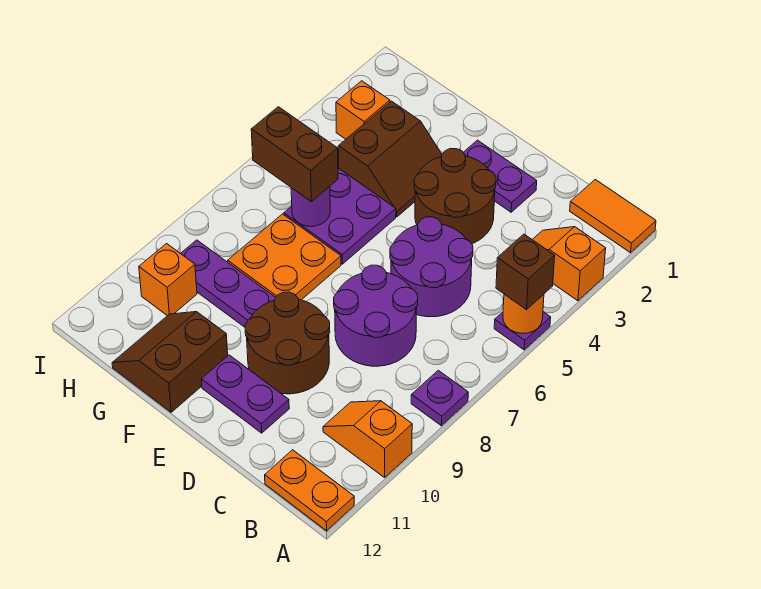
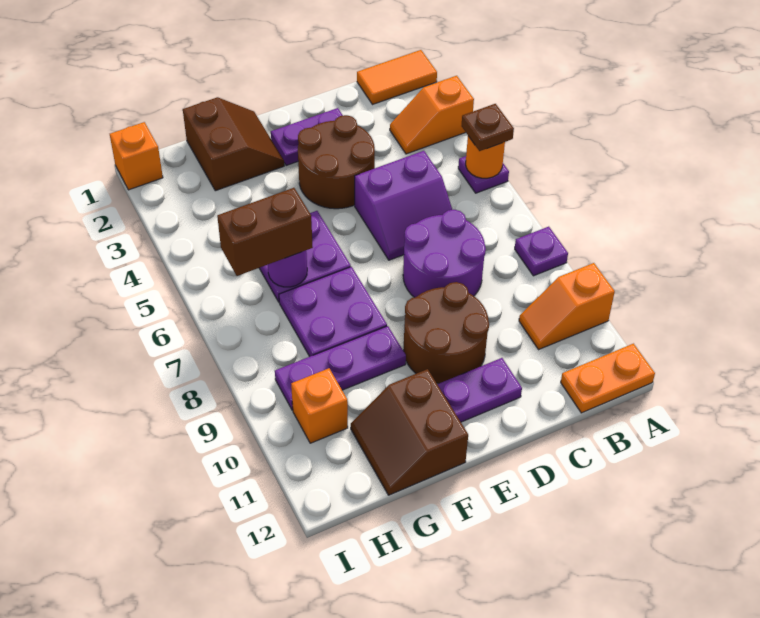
brown 1x1 brick [496,234,555,310] -> brown 1x1 plate [462,104,514,151]
purple 2x2 round brick [390,217,473,317] -> purple 2x2 slope [355,151,452,260]
brown 2x2 slope [338,101,442,217] -> brown 2x2 slope moved to [183,97,284,191]
orange 2x2 plate [228,214,341,300] -> purple 2x2 plate [279,267,387,357]
orange 1x1 brick [336,81,390,139] -> orange 1x1 brick moved to [110,122,163,190]

